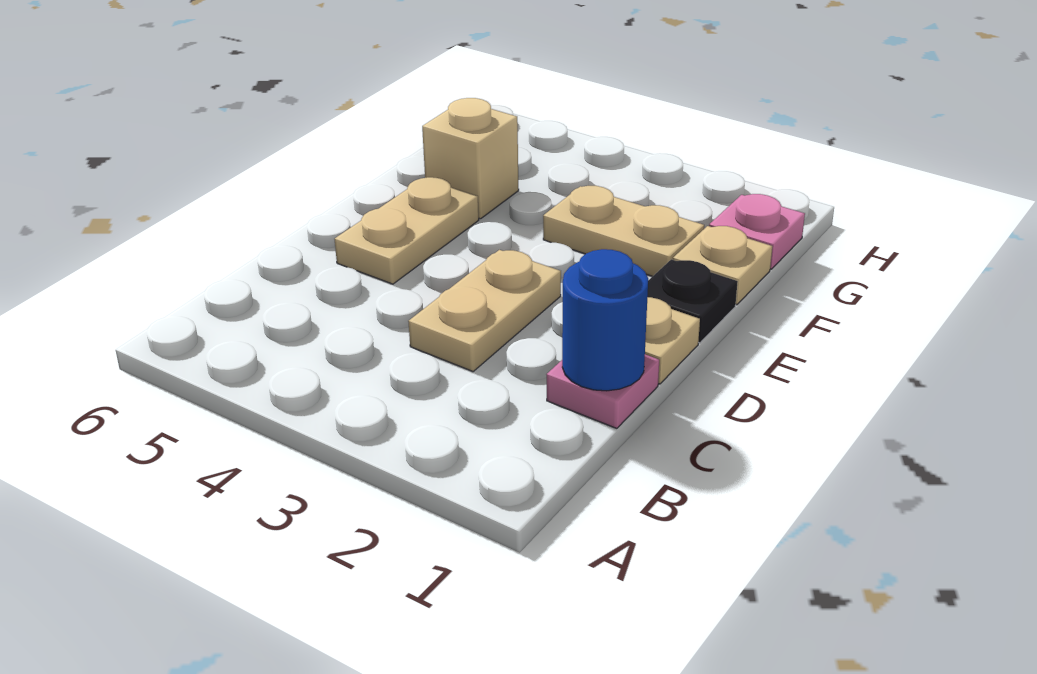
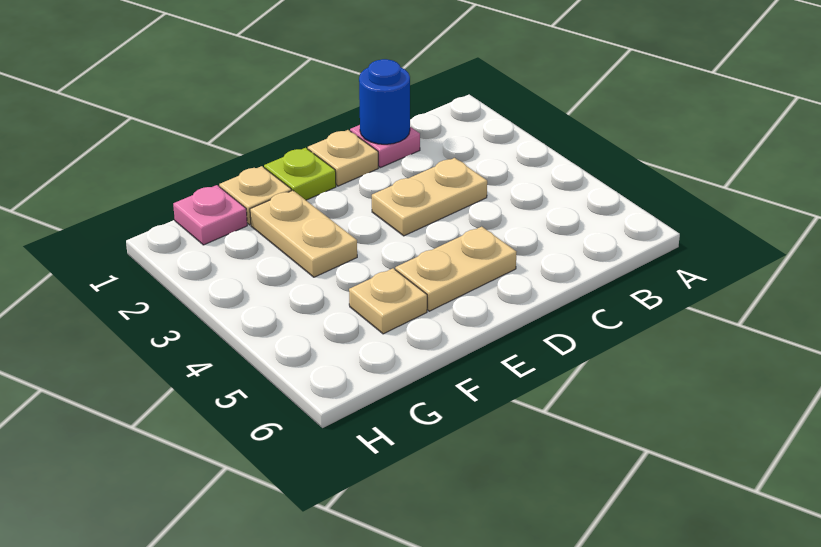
black 1x1 plate [647,259,738,343] -> lime 1x1 plate [264,148,336,200]
tan 1x1 brick [422,98,519,219] -> tan 1x1 plate [349,268,427,334]

